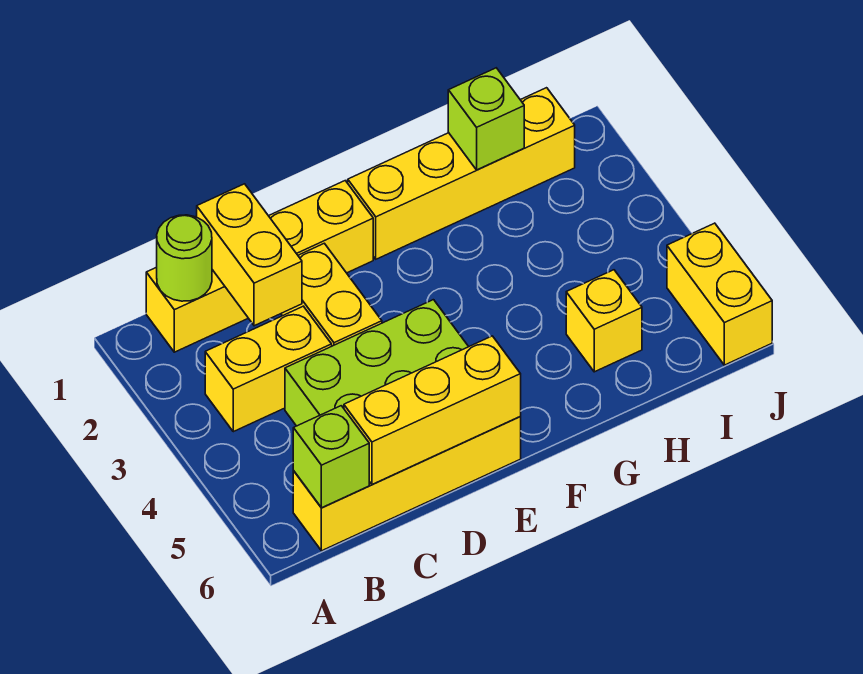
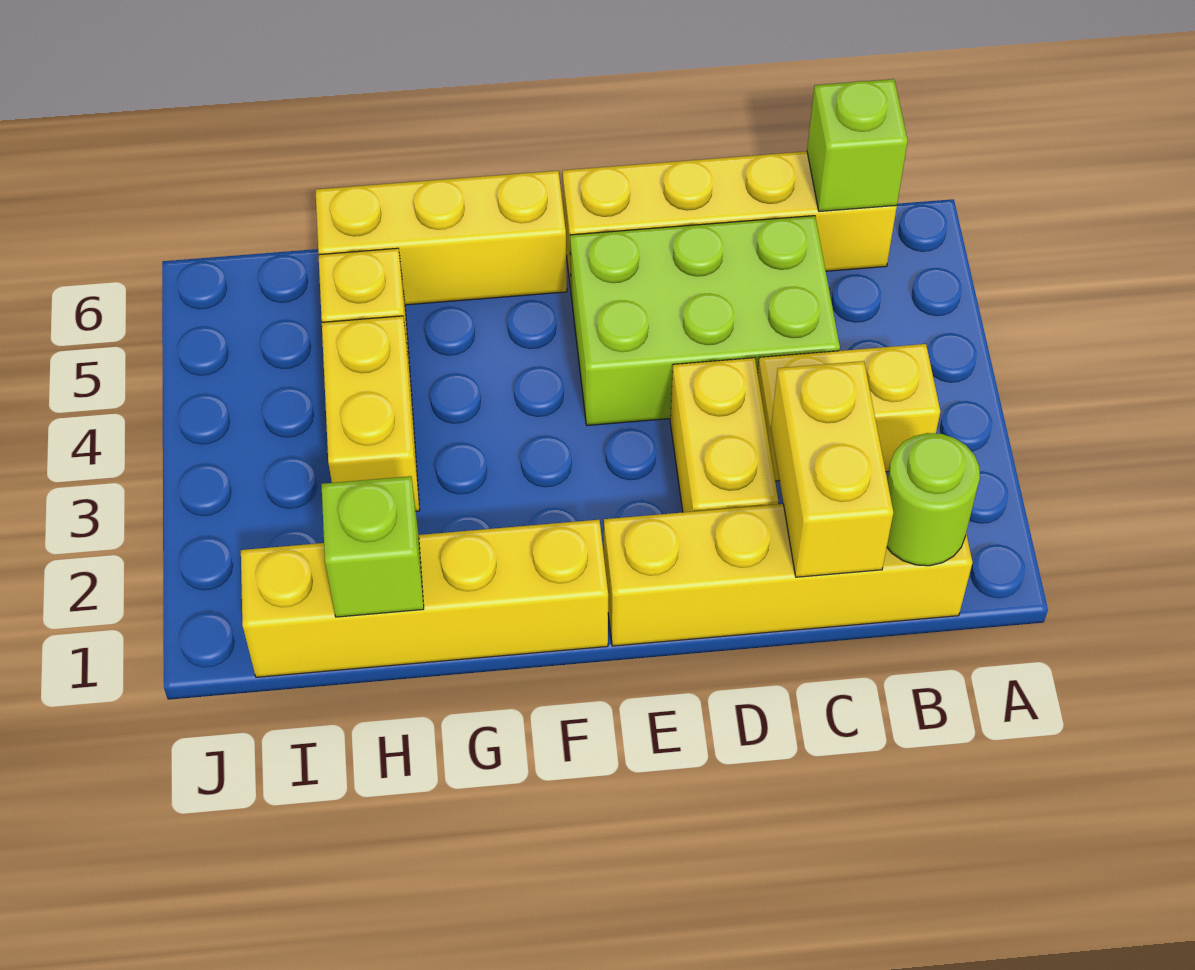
yellow 1x3 brick [344,336,521,484] -> yellow 1x3 brick moved to [315,171,567,305]
yellow 1x2 brick [667,223,772,365] -> yellow 1x2 brick moved to [322,316,420,511]

